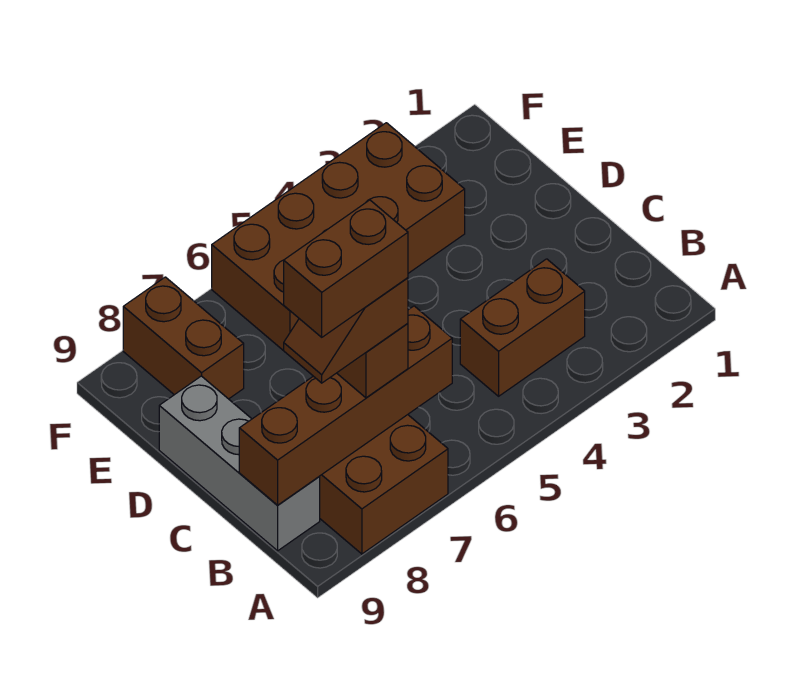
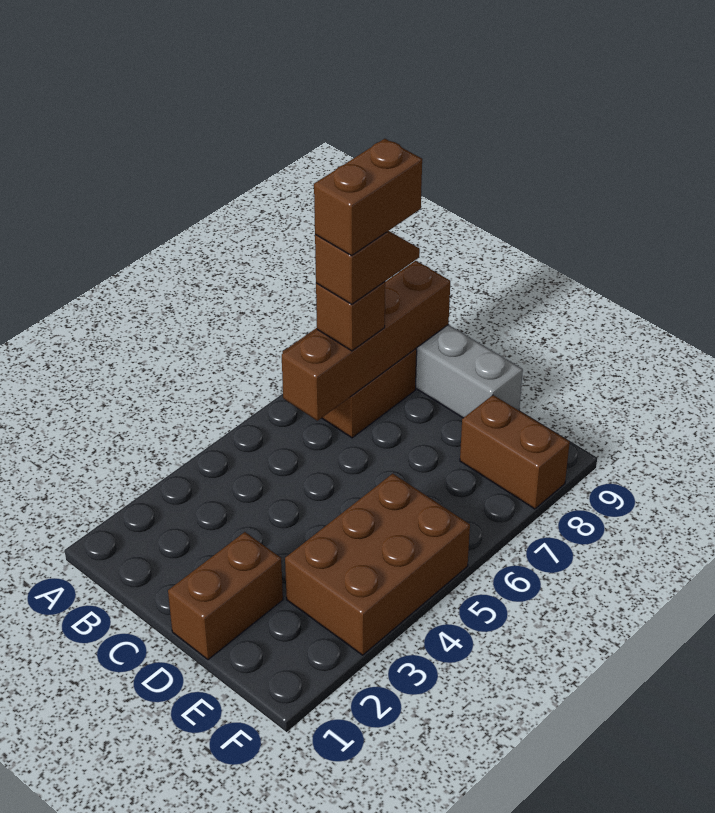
brown 1x2 brick [460,259,585,396] -> brown 1x2 brick moved to [168,532,283,660]
brown 2x4 brick [212,123,465,351] -> brown 2x3 brick [285,474,470,655]

